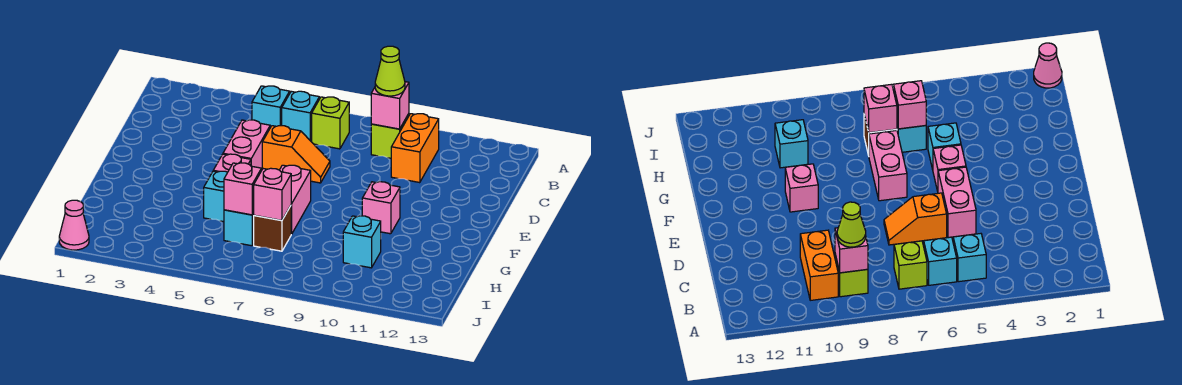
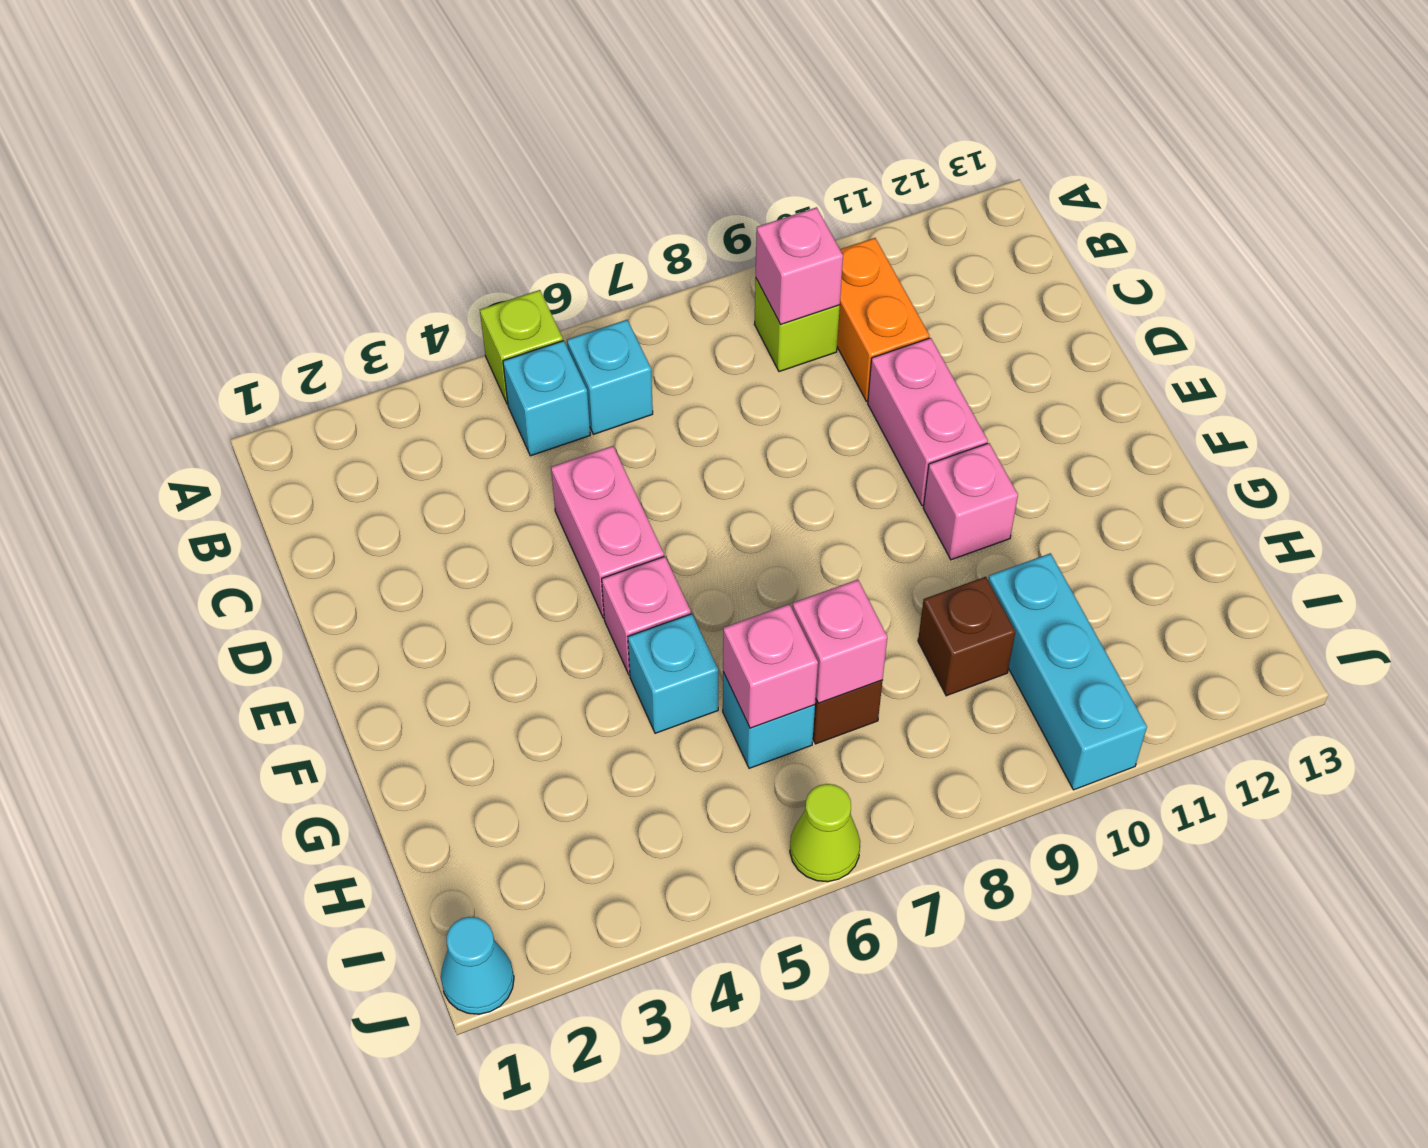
lime 1x1 brick [312,97,349,149] -> lime 1x1 brick moved to [480,290,563,404]
lime 1x1 cone [375,46,405,96] -> lime 1x1 cone moved to [790,784,860,882]
orange 1x2 slope [262,126,330,183] -> none
pink 1x2 brick [280,165,311,234] -> pink 1x2 brick moved to [868,338,988,506]
none -> brown 1x1 brick [918,577,1015,696]
cyan 1x1 brick [343,216,381,268] -> cyan 1x3 brick [988,553,1147,790]
pink 1x1 cone [59,200,89,250] -> cyan 1x1 cone [441,917,514,1014]

